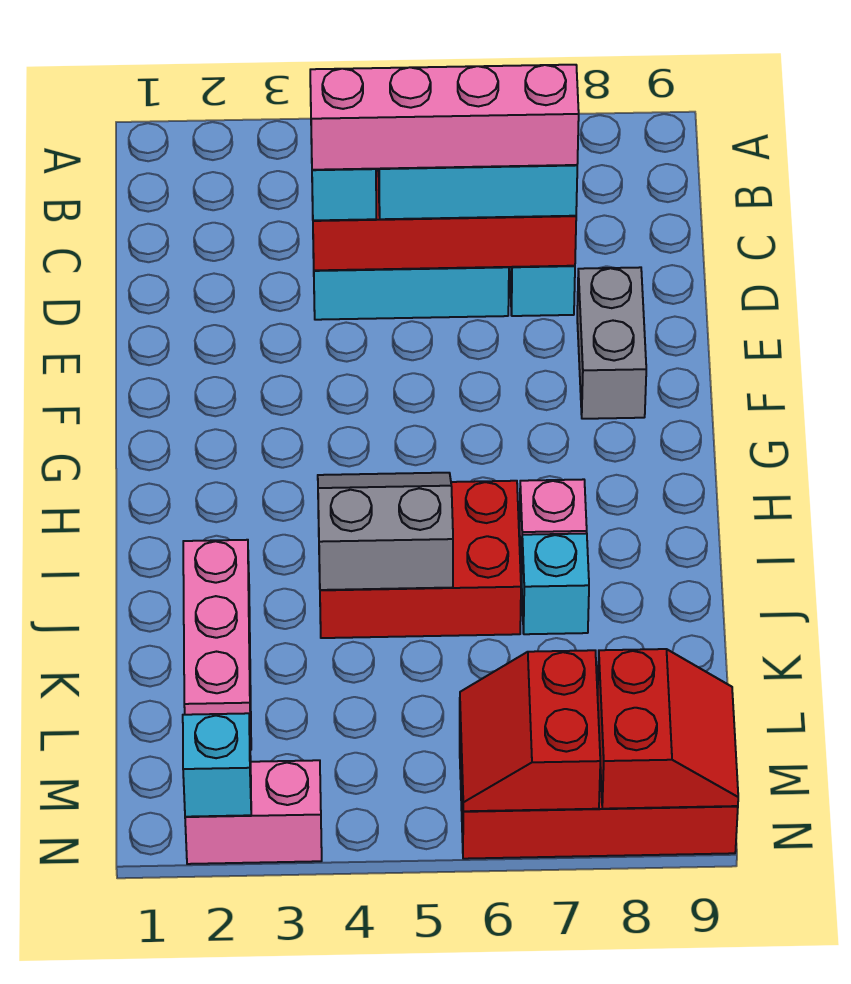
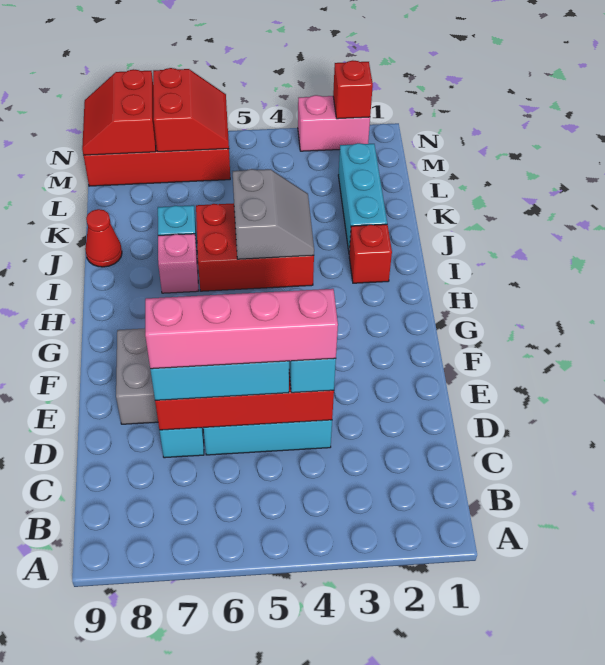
none -> red 1x1 brick [349,224,392,283]
grey 2x2 slope [318,473,453,590] -> grey 2x2 slope turned to [233,169,314,259]
pink 1x3 brick [183,540,251,750] -> cyan 1x3 brick [338,143,387,251]
none -> red 1x1 cone [85,209,122,267]
cyan 1x1 brick [183,713,251,817] -> red 1x1 brick [333,60,373,119]

